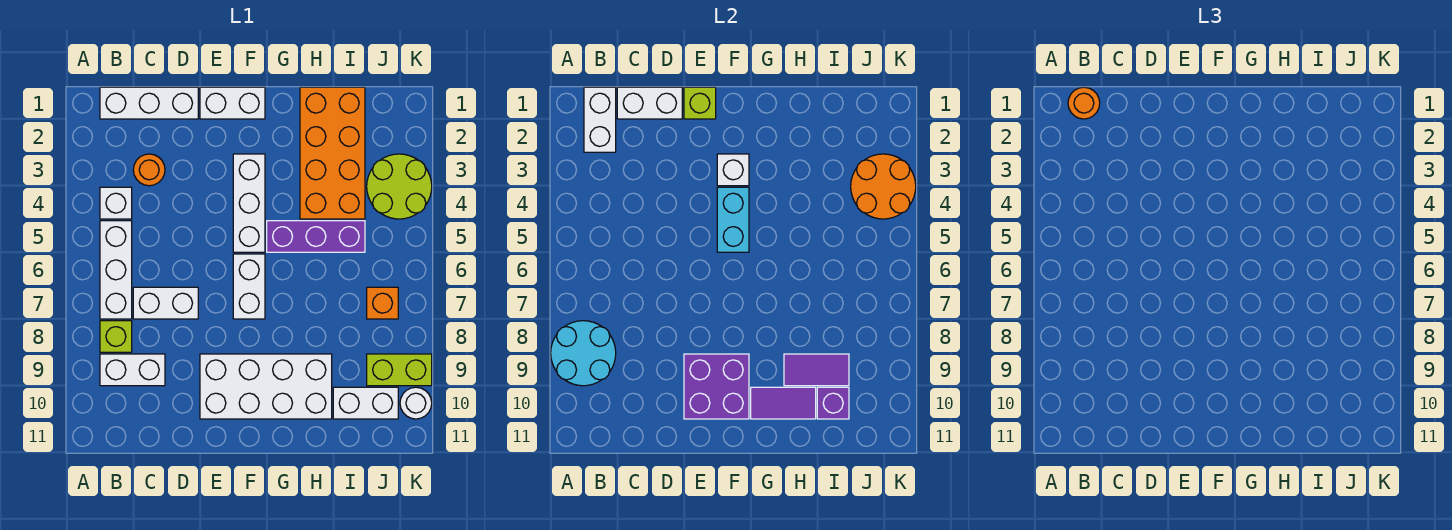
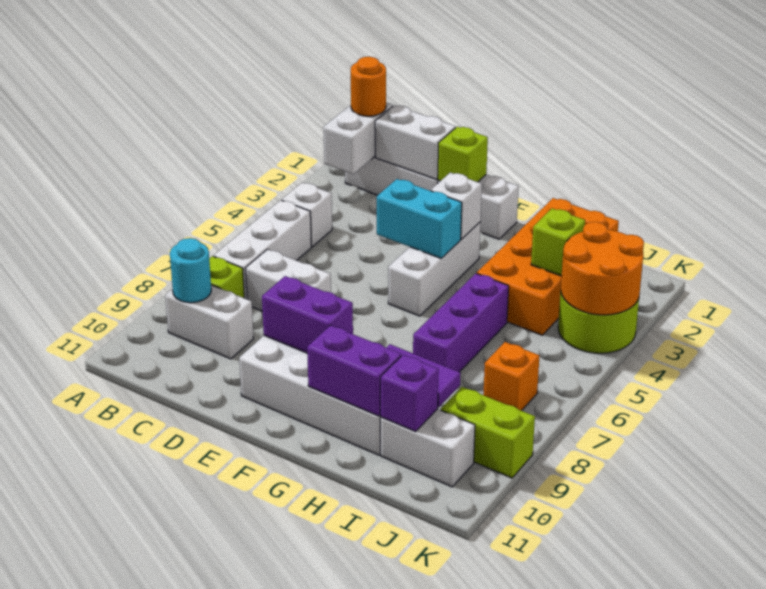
cyan 2x2 round brick [551,321,616,386] -> cyan 1x1 round brick [170,238,211,303]
orange 1x1 round brick [133,154,165,186] -> none
purple 2x2 brick [684,354,749,419] -> purple 1x2 brick [262,276,353,353]
cyan 1x2 brick [717,187,749,252] -> cyan 1x2 brick turned to [377,179,462,258]
white 1x2 brick [233,254,265,319] -> none
purple 1x3 brick [267,221,365,252] -> purple 1x3 brick turned to [413,273,509,372]
purple 1x2 tile [751,387,816,419] -> purple 1x2 brick [307,325,401,416]
none -> lime 1x1 brick [531,208,585,276]
white 1x1 round brick [400,387,432,419] -> none

